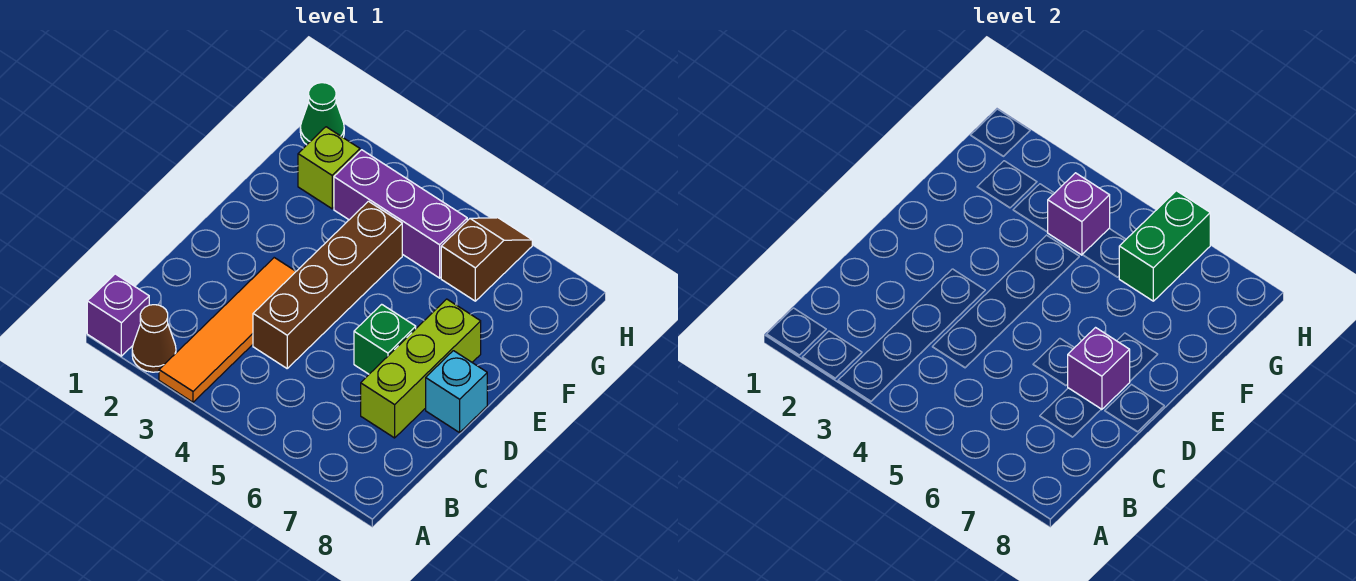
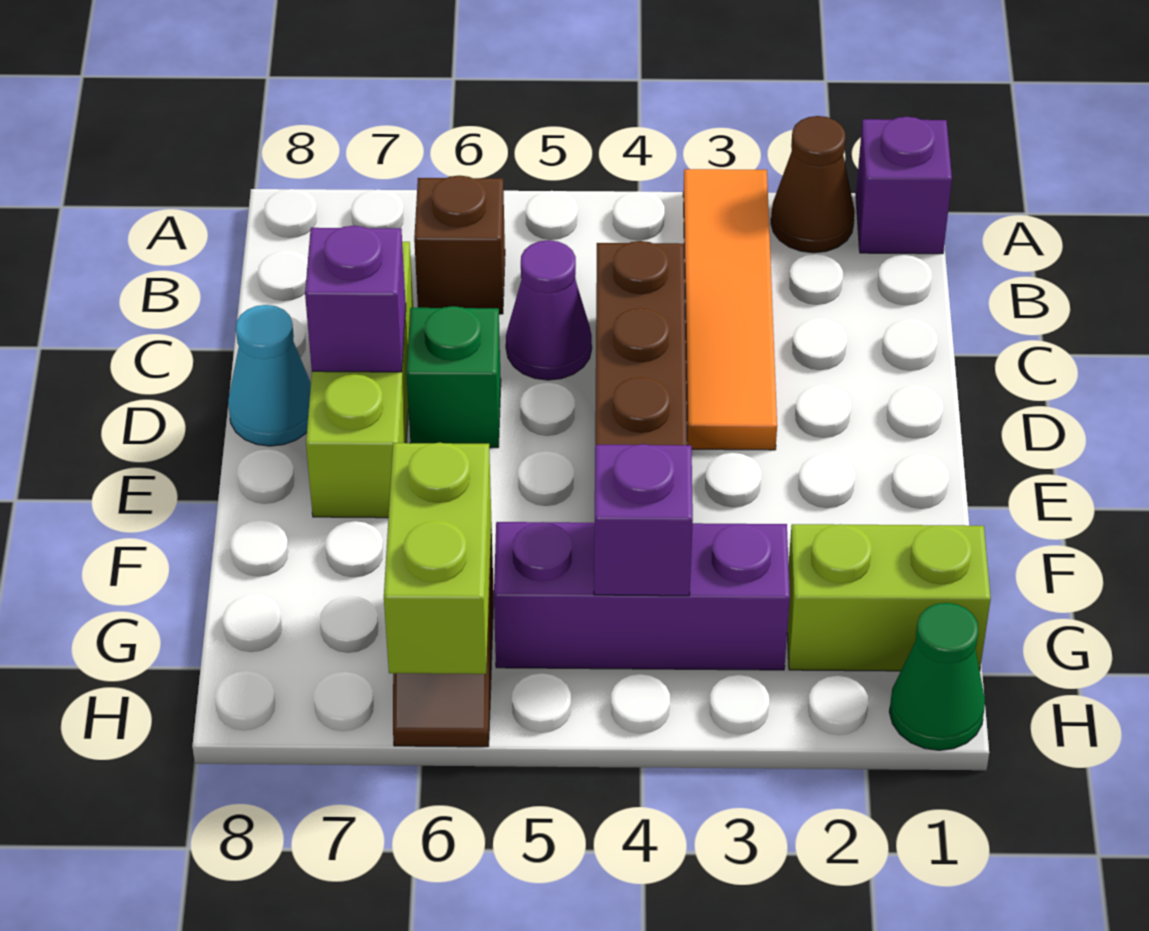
none -> brown 1x1 brick [414,176,505,314]
none -> purple 1x1 cone [506,240,592,380]
cyan 1x1 brick [426,351,487,433] -> cyan 1x1 cone [228,305,311,446]
lime 1x1 brick [298,127,360,209] -> lime 1x2 brick [787,524,991,671]
green 1x2 brick [1119,191,1210,301] -> lime 1x2 brick [384,443,491,674]

